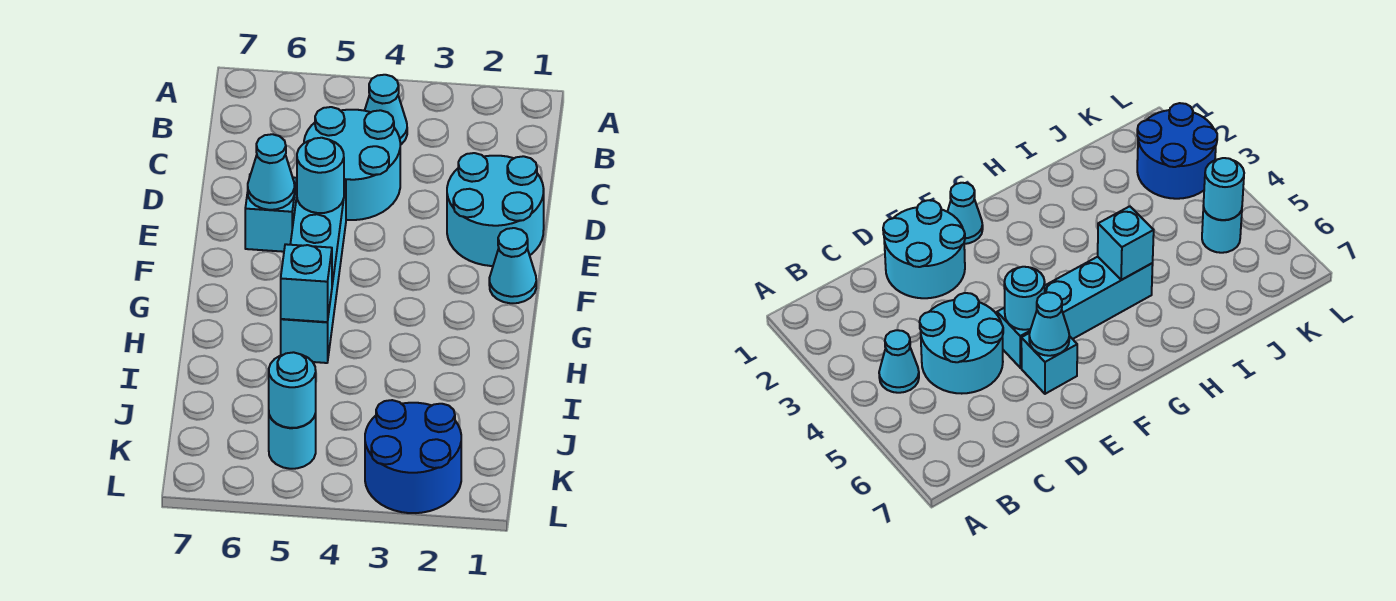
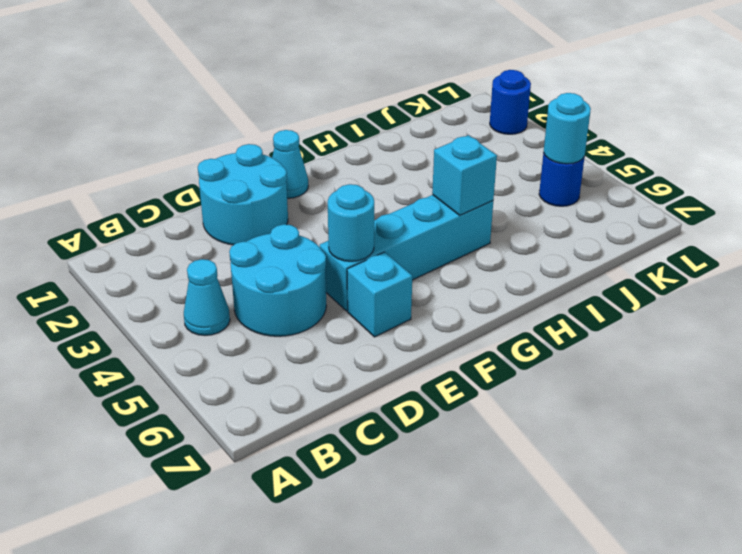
cyan 1x1 cone [248,134,295,210] -> none
blue 2x2 round brick [365,400,461,513] -> blue 1x1 round brick [490,70,531,134]
cyan 1x1 round brick [269,414,316,469] -> blue 1x1 round brick [539,152,585,206]

